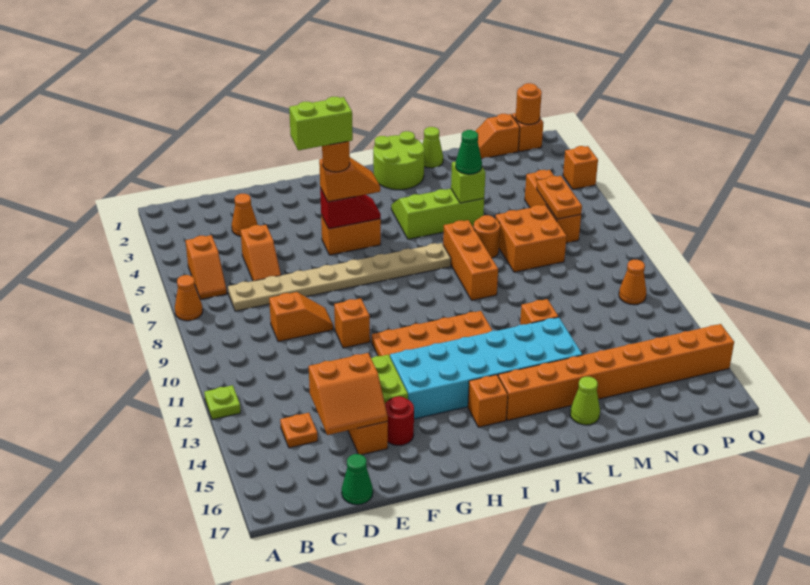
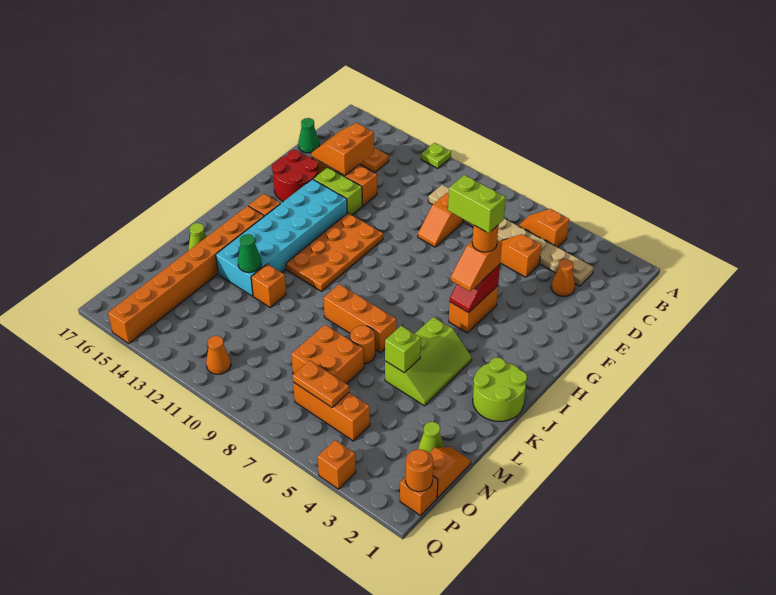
orange 1x1 cone [175,275,203,321] -> none
tan 1x8 plate [228,243,451,311] -> tan 1x8 plate turned to [428,185,594,286]
lime 1x2 brick [289,97,353,150] -> lime 1x2 brick turned to [448,175,506,233]
orange 1x1 brick [334,298,370,348] -> none
red 1x1 round brick [385,396,414,445] -> red 2x2 round brick [272,150,318,202]
lime 1x1 cone [423,127,443,168] -> lime 1x1 cone moved to [418,422,444,453]
green 1x1 cone [456,130,482,174] -> green 1x1 cone moved to [238,234,261,273]

